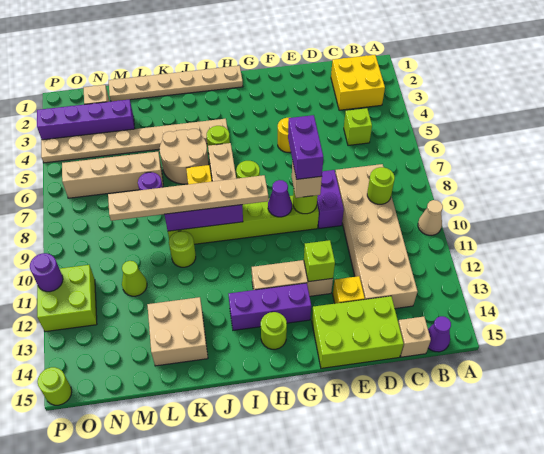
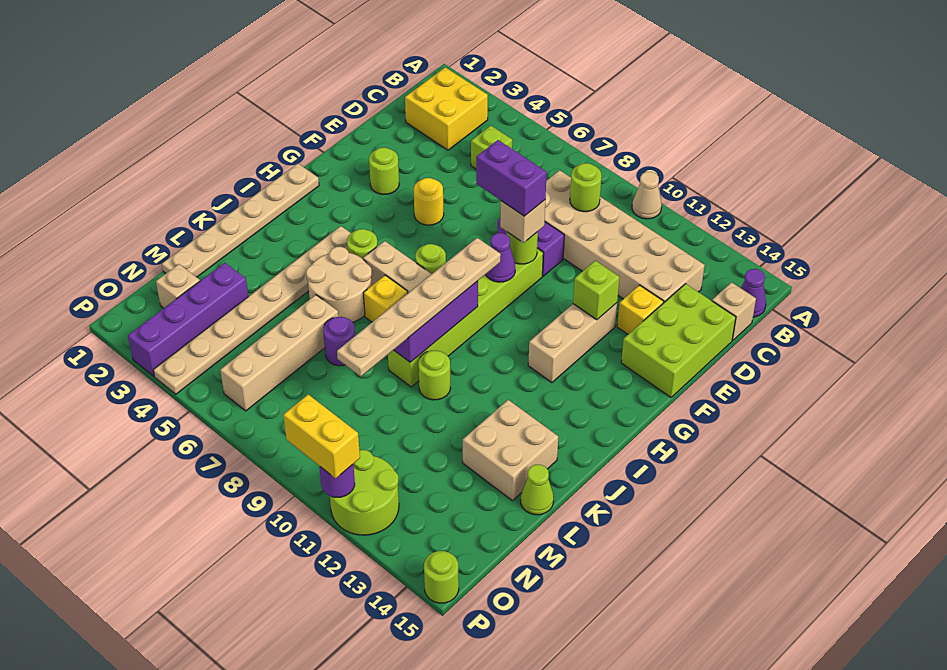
purple 1x3 brick [229,283,311,330] -> none
lime 1x1 round brick [261,312,287,349] -> lime 1x1 round brick moved to [369,147,399,194]
lime 1x1 cone [122,261,147,296] -> lime 1x1 cone moved to [521,465,554,515]
lime 2x2 brick [37,265,97,332] -> lime 2x2 round brick [330,450,399,535]
none -> yellow 1x2 brick [283,394,360,478]

